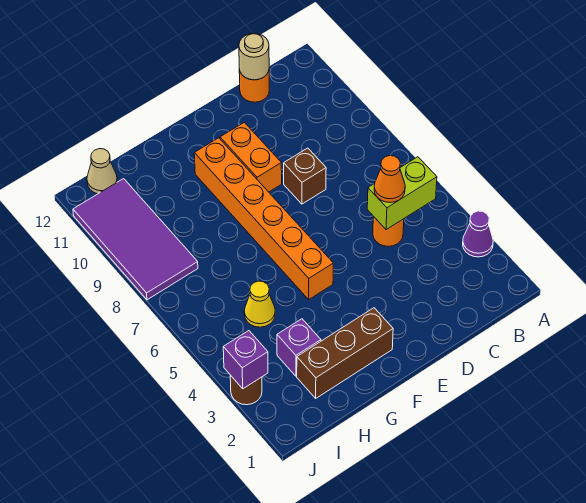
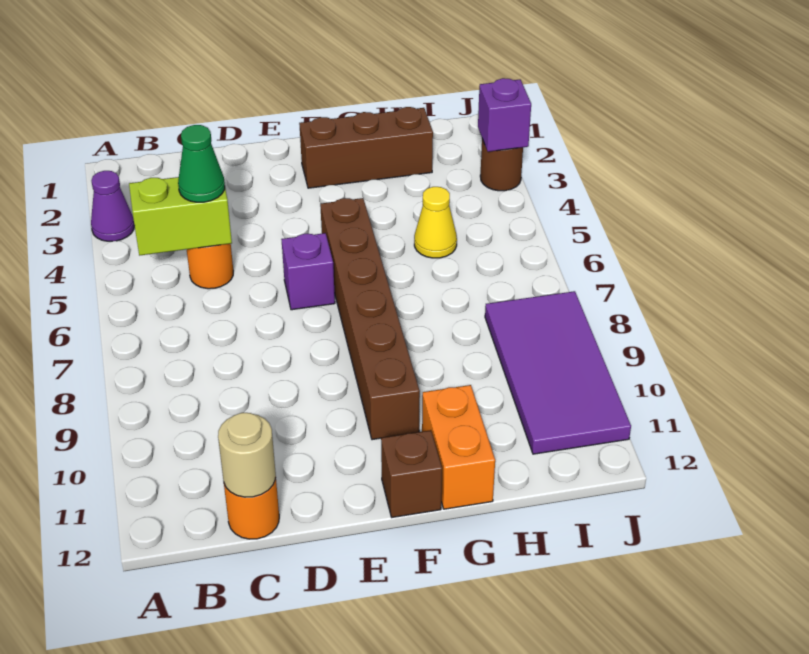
orange 1x1 cone [374,156,405,203] -> green 1x1 cone [178,125,225,202]
brown 1x1 brick [284,148,326,204] -> brown 1x1 brick moved to [381,430,442,517]
orange 1x2 brick [220,122,282,192] -> orange 1x2 brick moved to [422,385,495,509]
orange 1x6 brick [194,138,333,299] -> brown 1x6 brick [320,198,420,440]
purple 1x1 brick [277,319,321,376] -> purple 1x1 brick moved to [281,233,335,310]
tan 1x1 cone [87,149,117,194] -> none

